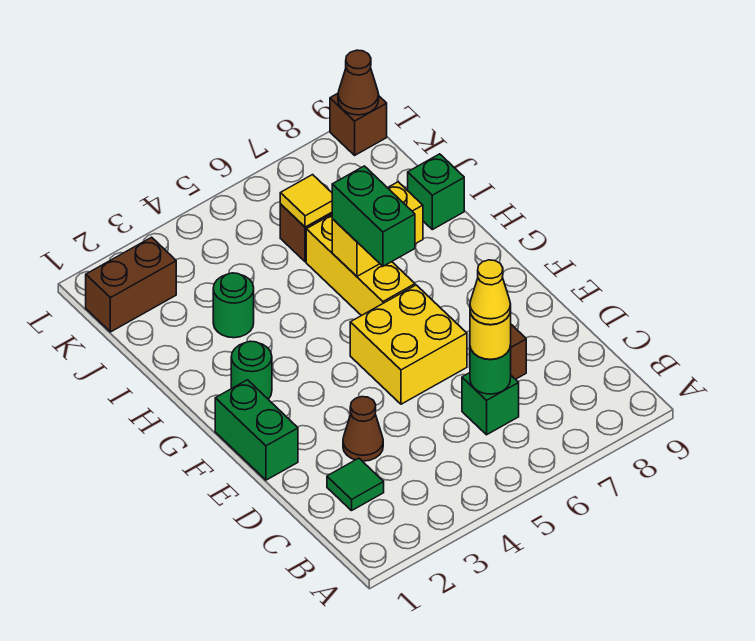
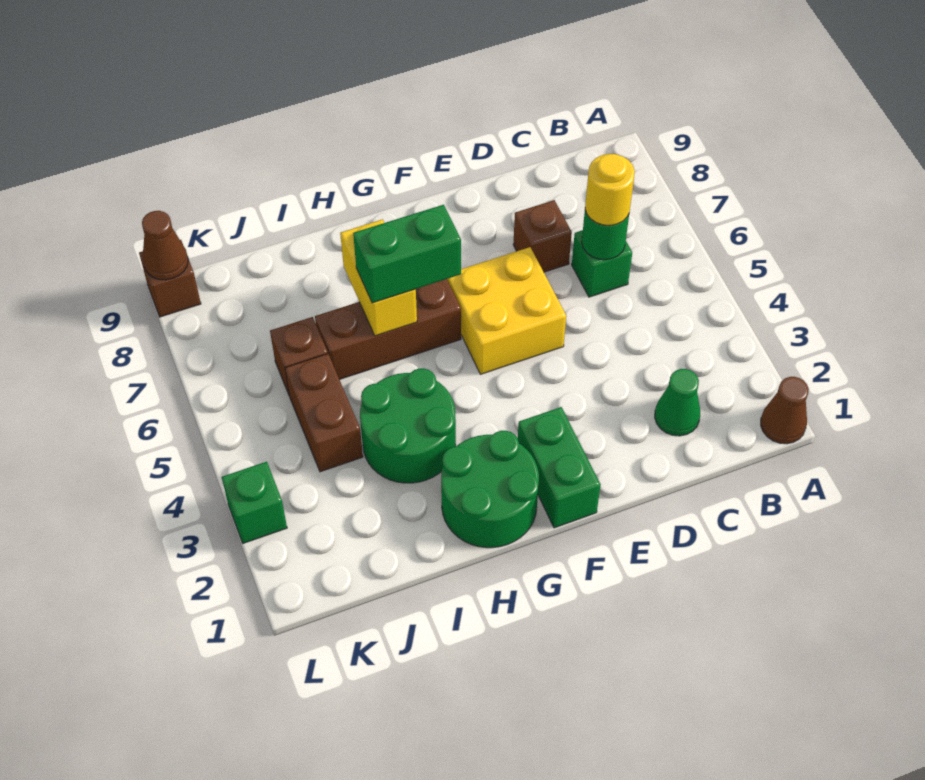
green 1x1 tile [327,458,384,511] -> green 1x1 cone [655,369,700,436]
yellow 1x1 cone [470,260,511,325] -> none
brown 1x1 cone [343,397,383,461] -> brown 1x1 cone moved to [761,377,809,444]
green 1x2 brick [215,380,298,480] -> green 1x2 brick turned to [518,407,601,528]
green 1x1 round brick [231,341,272,399] -> green 2x2 round brick [441,431,539,548]
yellow 1x3 brick [306,215,415,316] -> brown 1x3 brick [315,279,461,379]
green 1x1 round brick [213,273,254,338] -> green 2x2 round brick [360,368,456,483]
green 1x1 brick [408,154,464,230] -> green 1x1 brick moved to [222,462,287,543]
yellow 1x1 tile [280,175,332,227] -> none
brown 1x2 brick [86,237,176,332] -> brown 1x2 brick moved to [285,354,363,472]

